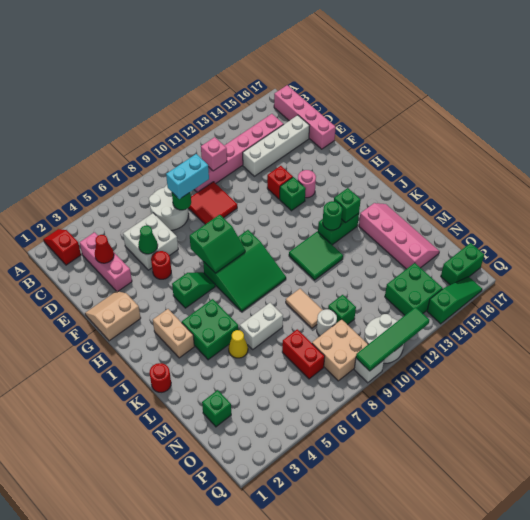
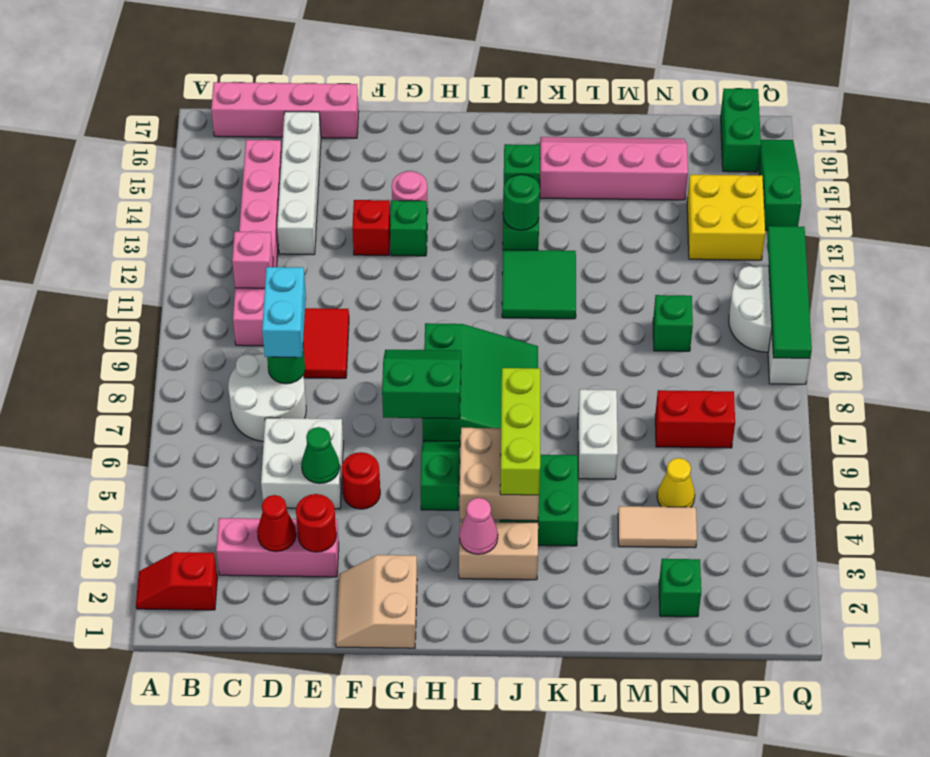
green 2x2 slope [190,215,245,273] -> green 2x2 slope turned to [382,350,461,419]
none -> pink 1x1 cone [459,498,498,554]
none -> lime 1x3 brick [500,368,540,495]
red 1x1 round brick [150,363,171,392] -> red 1x1 round brick moved to [296,494,336,552]
yellow 1x1 cone [228,330,248,358] -> yellow 1x1 cone moved to [657,458,695,507]
tan 1x2 tile [286,289,322,328] -> tan 1x2 tile moved to [618,506,697,548]
white 1x1 round brick [317,309,337,336] -> none
tan 2x2 brick [312,319,368,381] -> tan 2x2 brick moved to [460,428,539,521]
green 2x2 brick [385,263,443,315] -> yellow 2x2 brick [687,175,765,260]

